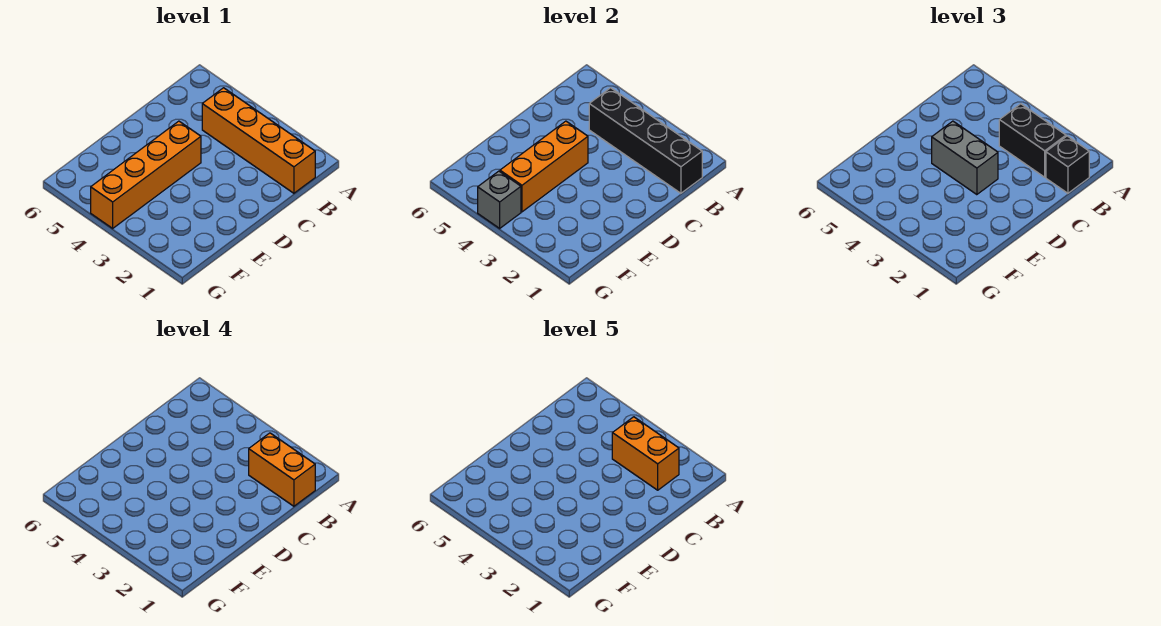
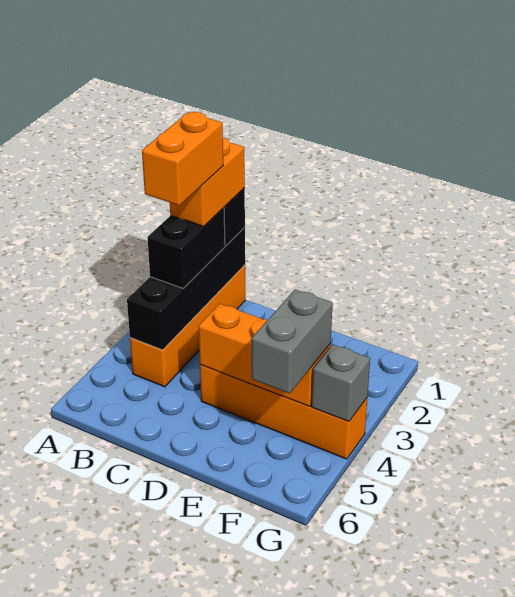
grey 1x2 brick [932,121,998,195] -> grey 1x2 brick moved to [252,290,333,393]

